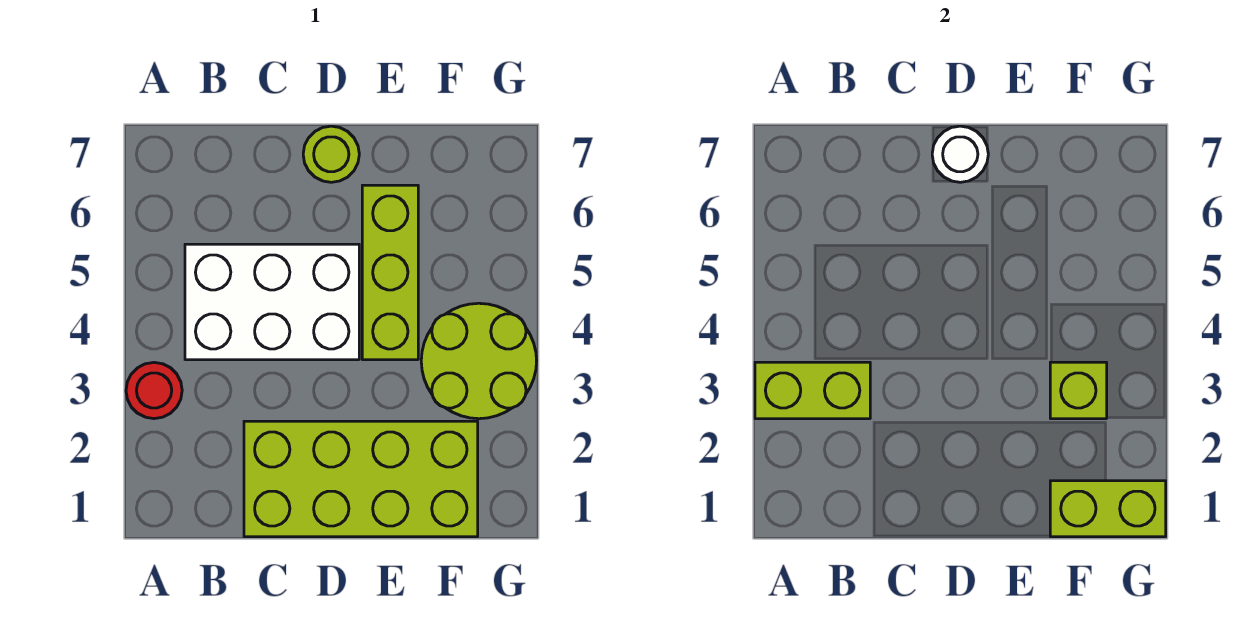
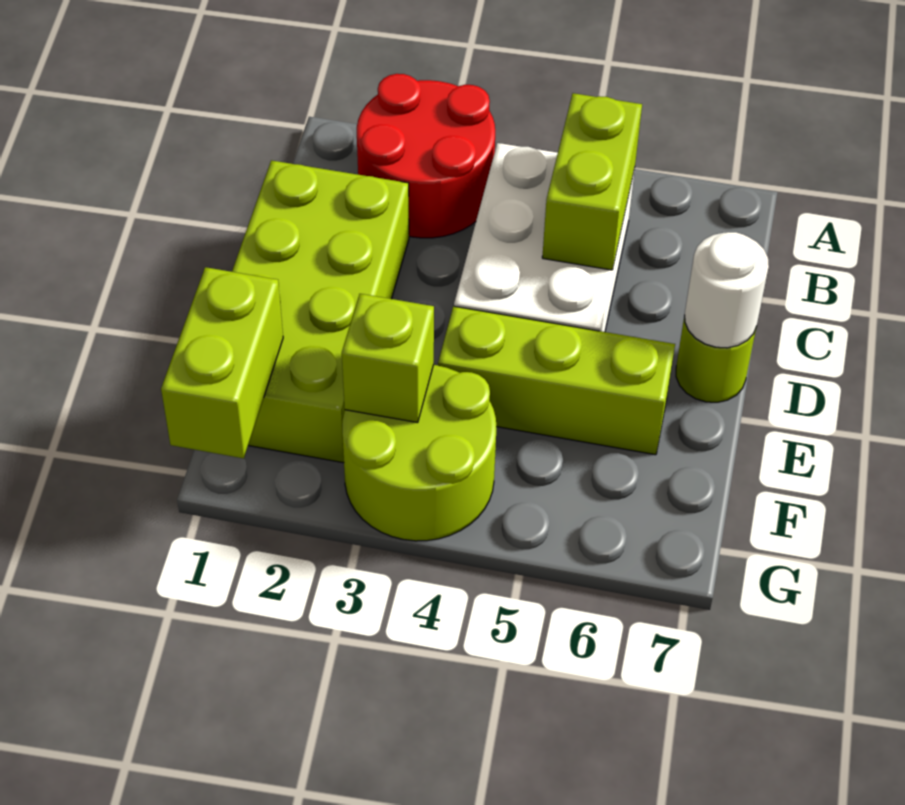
red 1x1 round brick [126,362,182,419] -> red 2x2 round brick [357,74,495,238]
lime 1x2 brick [755,362,870,419] -> lime 1x2 brick moved to [542,93,642,270]

